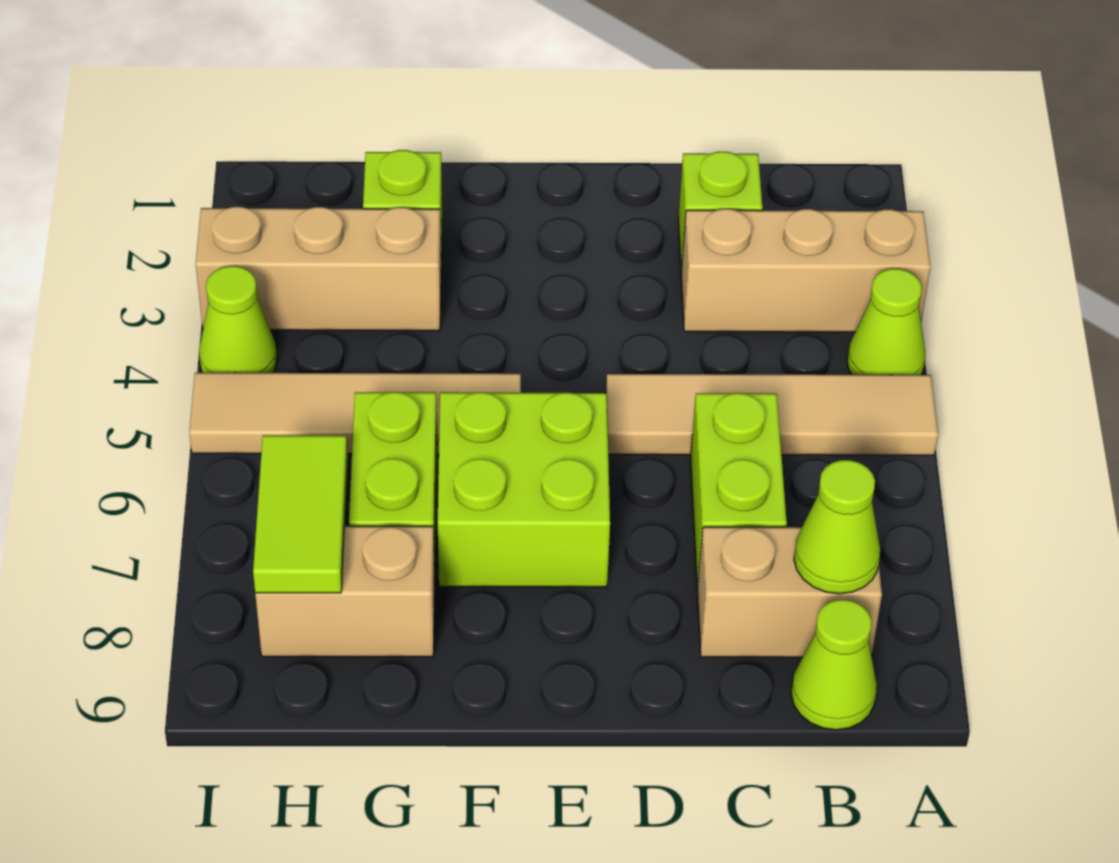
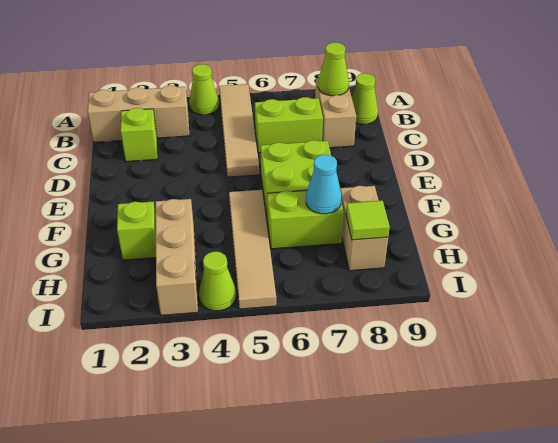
tan 1x3 brick [681,209,930,332] -> tan 1x3 brick turned to [88,85,189,142]
none -> cyan 1x1 cone [306,155,342,214]
lime 1x2 tile [253,435,348,593] -> lime 1x1 tile [346,201,390,240]

